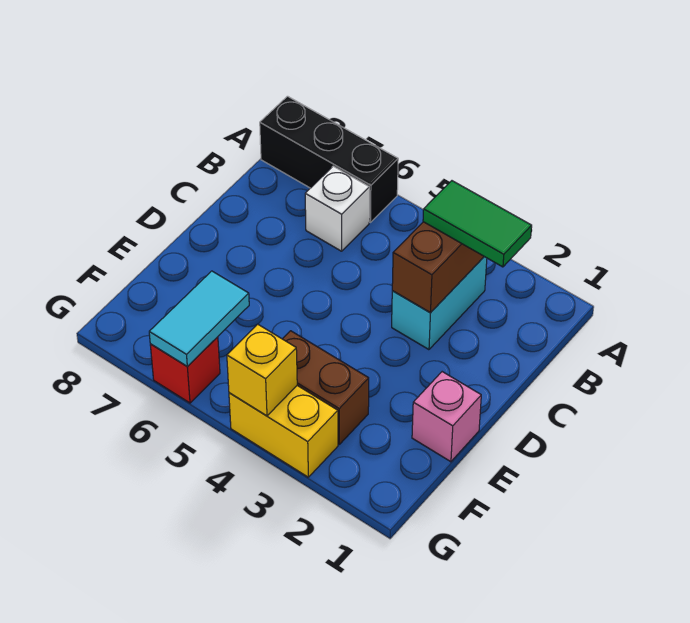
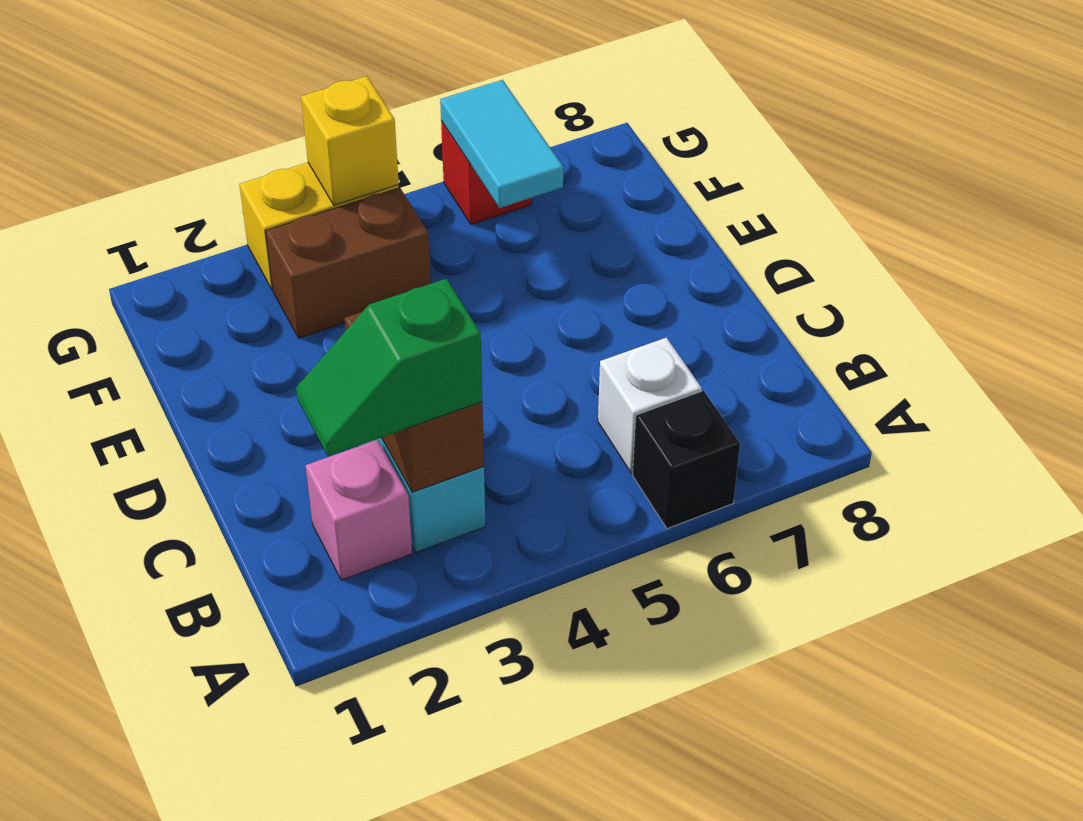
black 1x3 brick [260,96,398,222] -> black 1x1 brick [633,391,740,529]
green 1x2 tile [423,181,532,267] -> green 1x2 slope [296,279,482,456]
pink 1x1 brick [412,372,481,462] -> pink 1x1 brick moved to [306,440,412,580]

